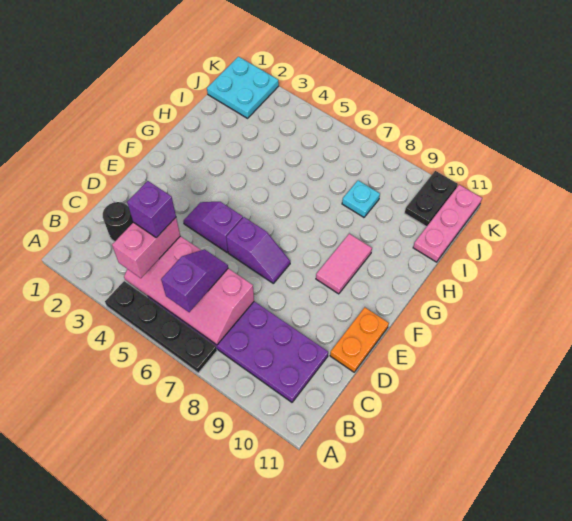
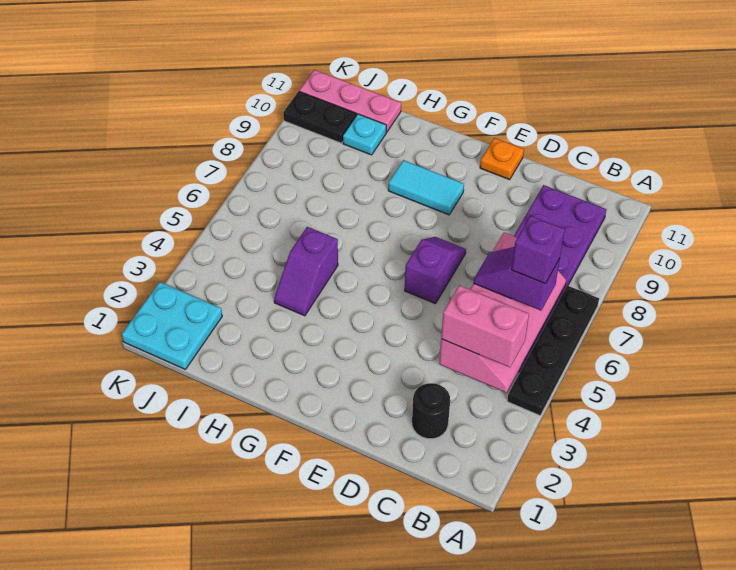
purple 1x1 brick [127,181,176,238] -> purple 1x1 brick moved to [512,216,565,284]
orange 1x2 plate [330,307,389,372] -> orange 1x1 plate [480,138,524,180]
purple 1x2 slope [183,202,243,252] -> purple 1x2 slope moved to [274,227,338,316]
pink 1x2 tile [316,234,372,294] -> cyan 1x2 tile [388,160,464,215]
cyan 1x1 plate [342,181,380,217] -> cyan 1x1 plate moved to [343,114,386,155]

